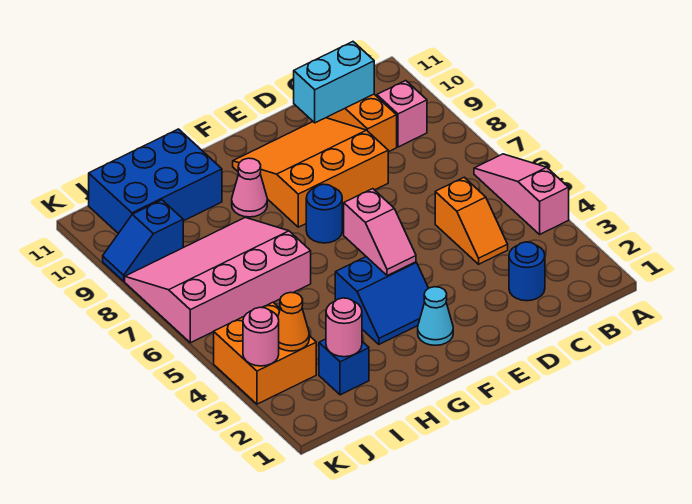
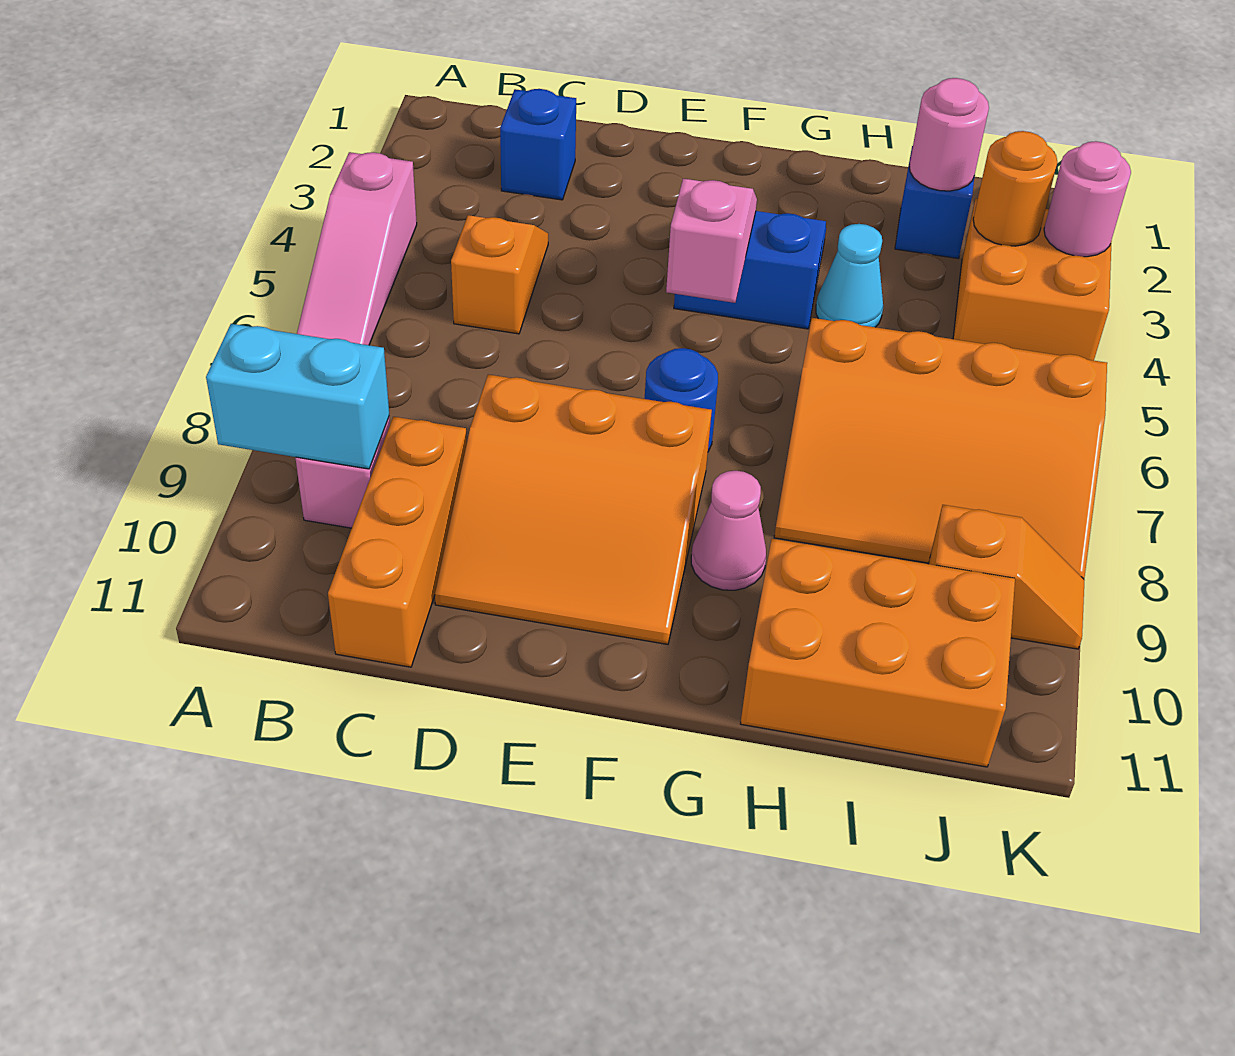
blue 1x1 round brick [509,242,545,301] -> blue 1x1 brick [500,89,576,200]
cyan 1x2 brick [294,42,374,123] -> cyan 1x2 brick moved to [206,324,389,469]
cyan 1x1 cone [418,287,453,345] -> cyan 1x1 cone moved to [816,224,883,327]
pink 3x4 slope [125,218,311,343] -> orange 3x4 slope [774,318,1107,579]
blue 2x3 brick [89,129,222,233] -> orange 2x3 brick [740,539,1015,767]
orange 1x1 cone [278,292,309,351] -> orange 1x1 round brick [973,131,1057,246]
blue 1x2 slope [103,200,183,281] -> orange 1x2 slope [928,505,1085,649]

